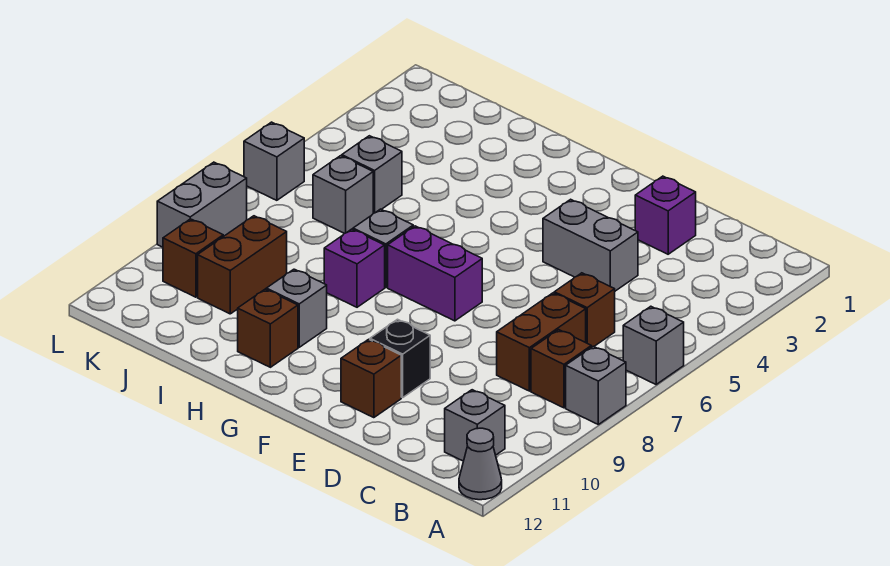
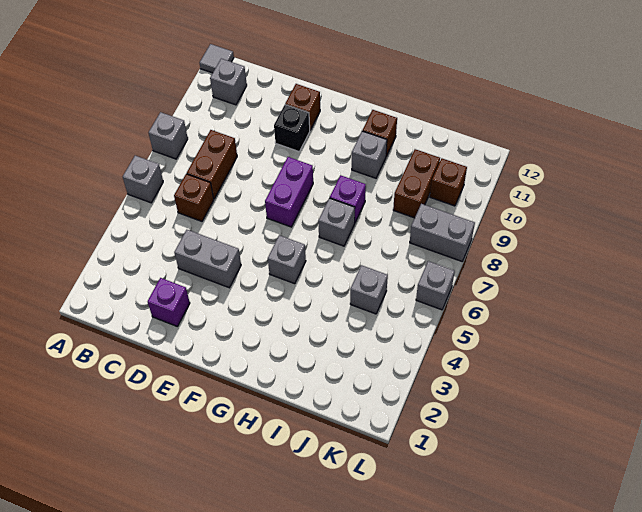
grey 1x1 cone [459,428,502,500] -> grey 1x1 tile [200,44,234,73]
brown 1x1 brick [531,330,591,408] -> none
purple 1x2 brick [388,226,482,321] -> purple 1x2 brick turned to [265,157,313,227]
grey 1x1 brick [313,156,373,233] -> grey 1x1 brick moved to [268,235,306,284]
grey 1x2 brick [157,162,247,247] -> grey 1x2 brick turned to [410,204,475,261]

